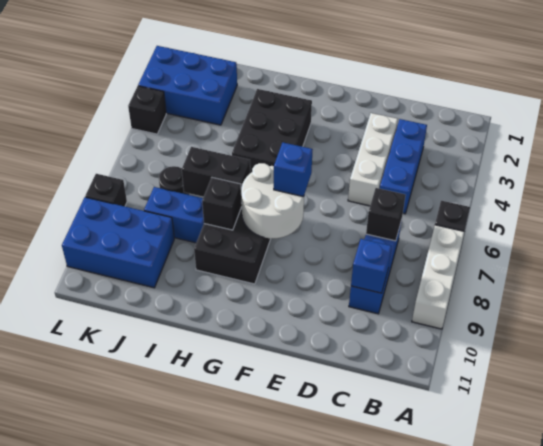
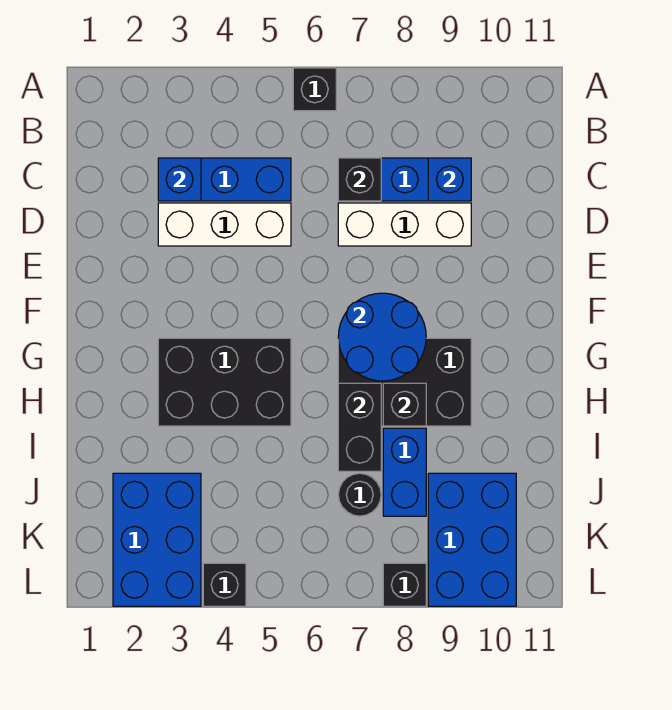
white 1x3 brick [412,225,464,329] -> white 1x3 brick moved to [338,203,471,246]
white 2x2 round brick [241,163,304,238] -> blue 2x2 round brick [338,293,426,381]
blue 1x1 brick [274,143,313,197] -> blue 1x1 brick moved to [158,158,201,201]

